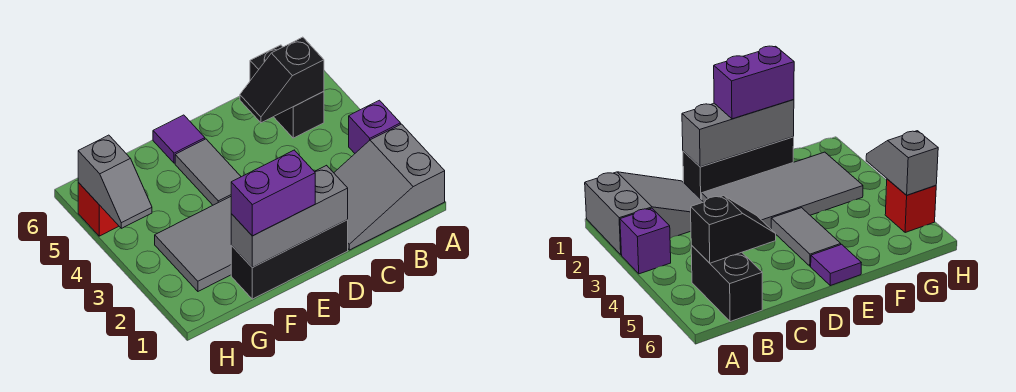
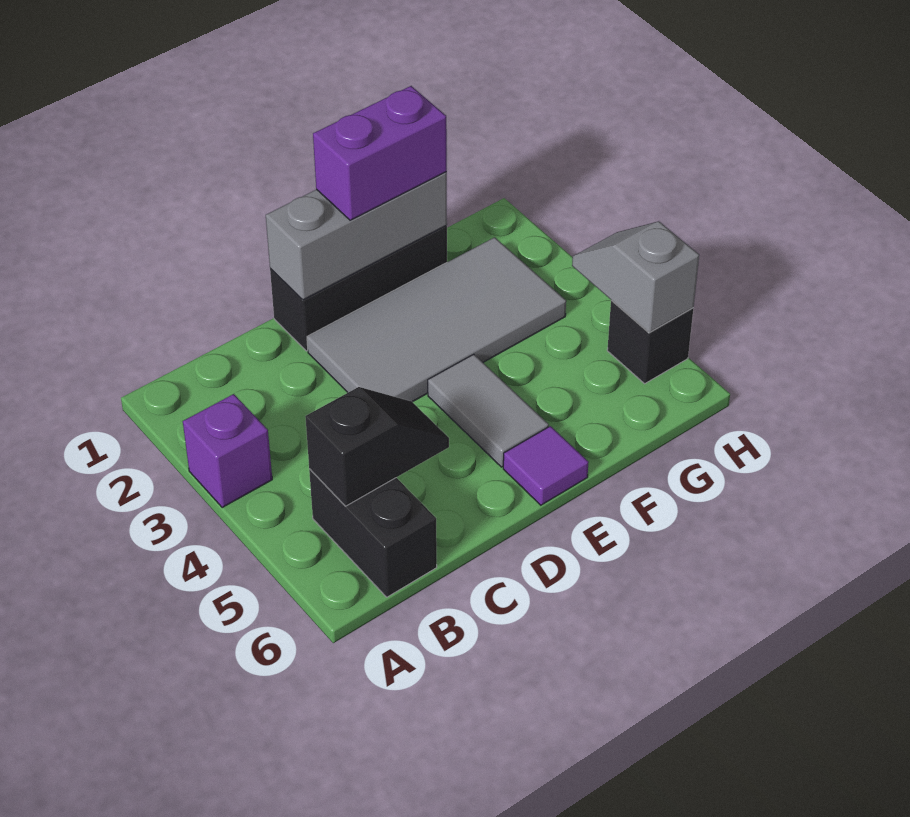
grey 2x3 slope [334,124,445,250] -> none
red 1x1 brick [78,183,119,236] -> black 1x1 brick [607,300,693,384]

